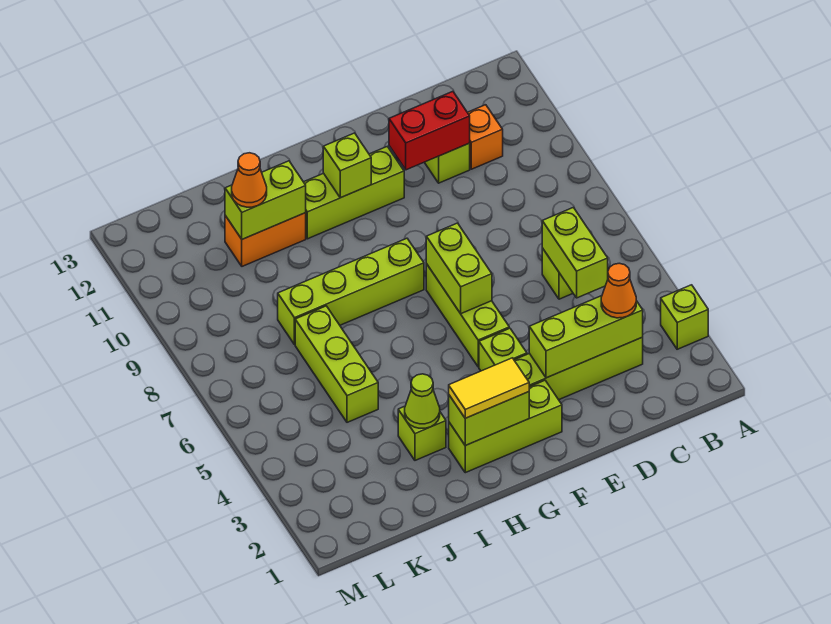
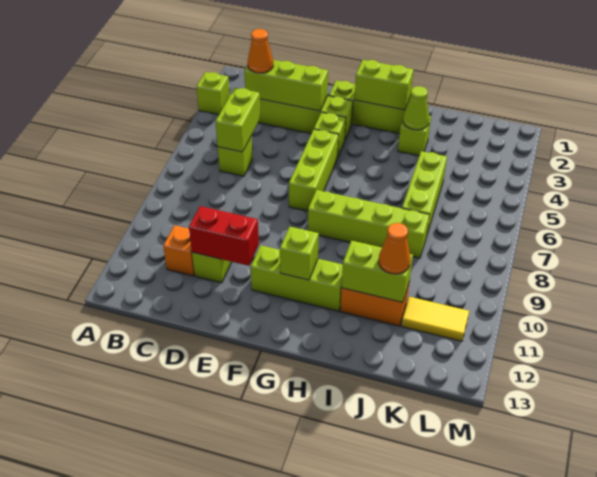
lime 1x2 brick [426,223,492,314] -> none
yellow 1x2 tile [449,358,529,418] -> yellow 1x2 tile moved to [401,297,469,341]

